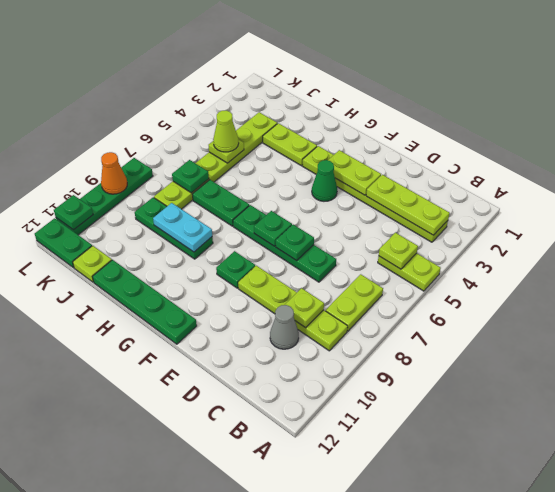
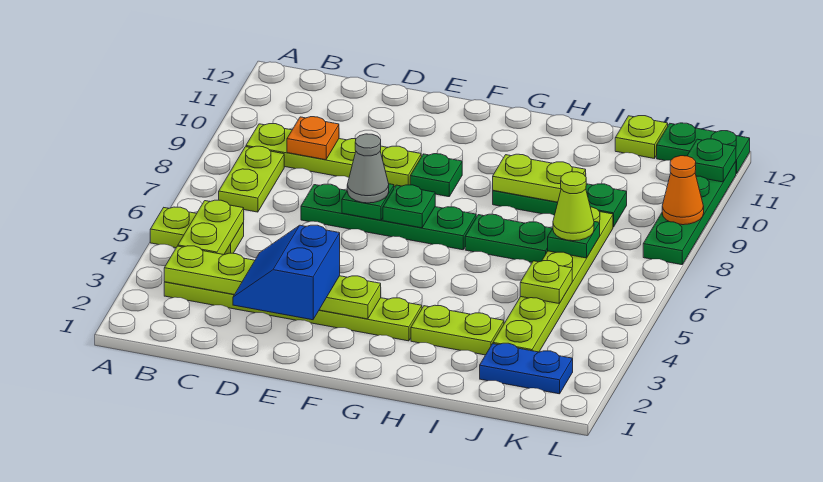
lime 1x1 plate [379,232,418,269] -> lime 1x2 plate [178,200,244,255]
lime 1x1 plate [285,288,324,328] -> orange 1x1 plate [287,117,339,160]
grey 1x1 cone [270,305,299,349] -> grey 1x1 cone moved to [347,134,389,203]
none -> blue 2x2 slope [233,225,340,320]
green 1x1 cone [312,160,337,201] -> none
green 1x4 plate [93,260,197,344] -> none
cyan 1x2 plate [153,203,212,252] -> lime 1x2 plate [493,154,586,202]
none -> blue 1x2 plate [480,343,573,394]
lime 1x1 cone [213,111,239,152] -> lime 1x1 cone moved to [553,172,594,241]

